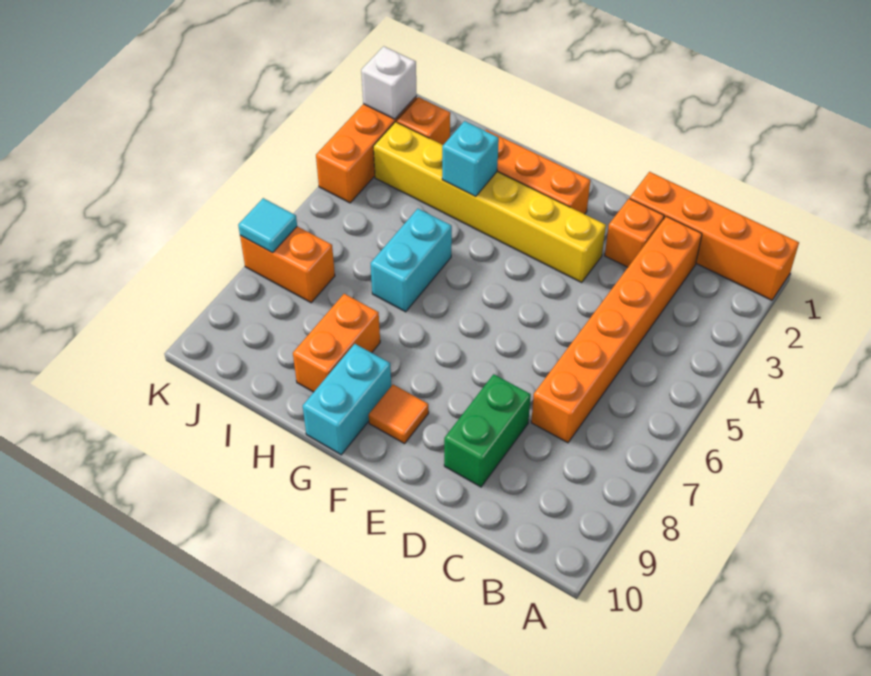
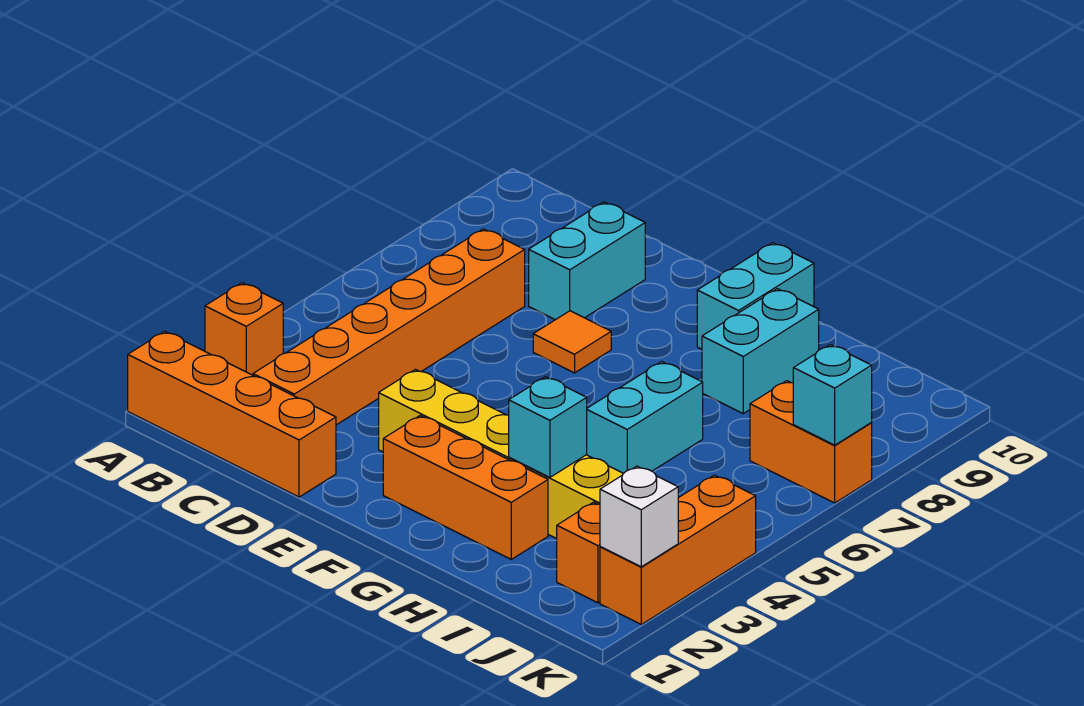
orange 1x1 brick [605,198,664,267] -> orange 1x1 brick moved to [205,283,283,375]
green 1x2 brick [444,374,531,487] -> cyan 1x2 brick [529,202,645,320]
orange 1x1 tile [369,385,429,444] -> orange 1x1 tile moved to [533,311,611,373]
orange 1x2 brick [293,294,380,392] -> cyan 1x2 brick [702,289,819,413]
cyan 1x1 tile [238,198,297,253] -> cyan 1x1 brick [793,345,872,445]

